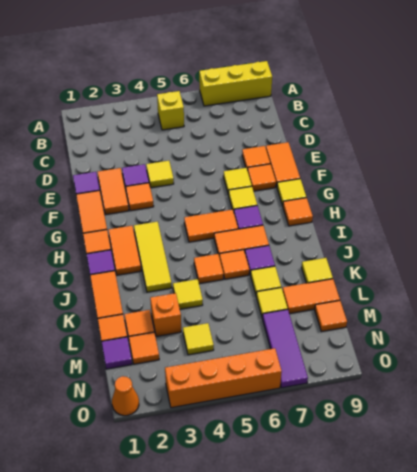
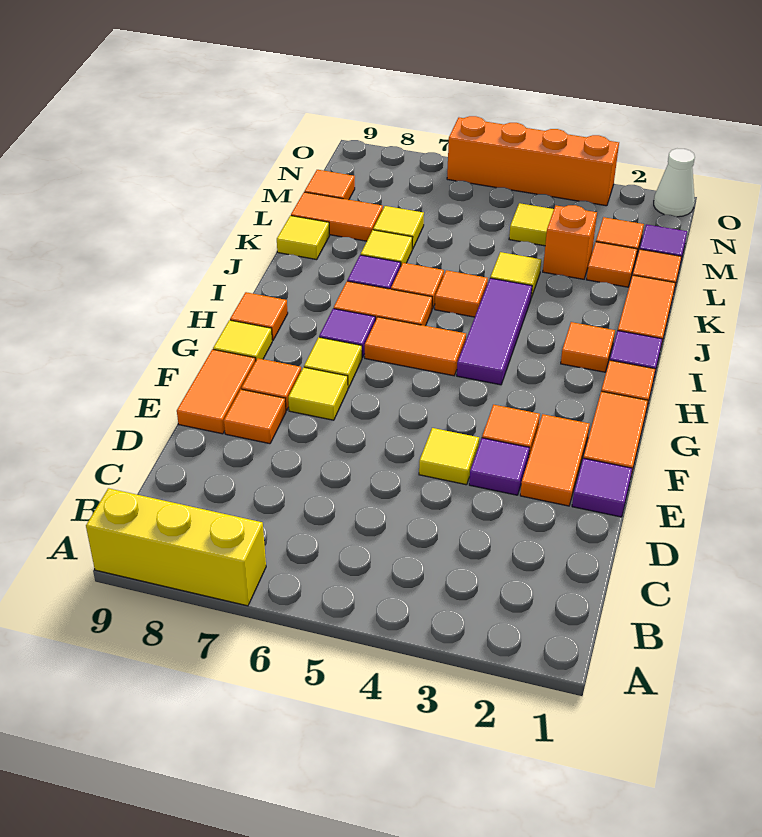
yellow 1x1 brick [157,91,184,130] -> none
orange 1x2 tile [109,226,141,275] -> orange 1x1 tile [561,322,615,372]
yellow 1x3 tile [134,222,172,292] -> none
purple 1x3 tile [262,309,308,388] -> purple 1x3 tile moved to [457,278,532,385]
orange 1x1 cone [112,376,139,416] -> white 1x1 cone [654,149,695,217]

